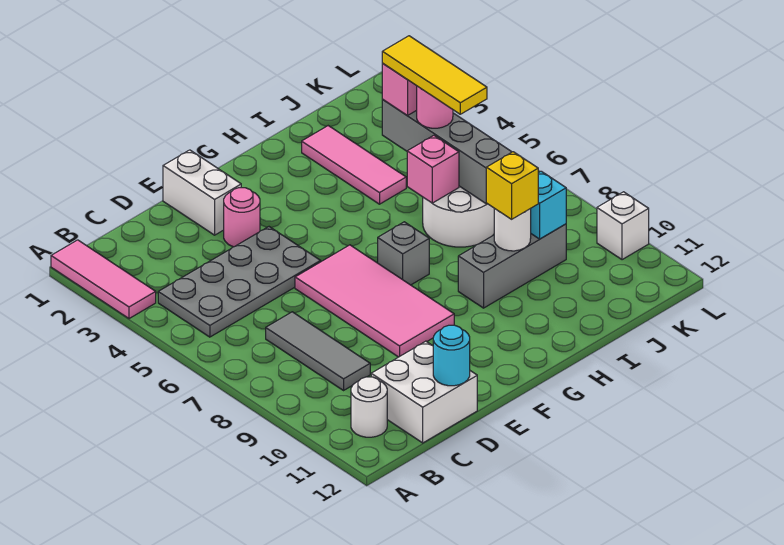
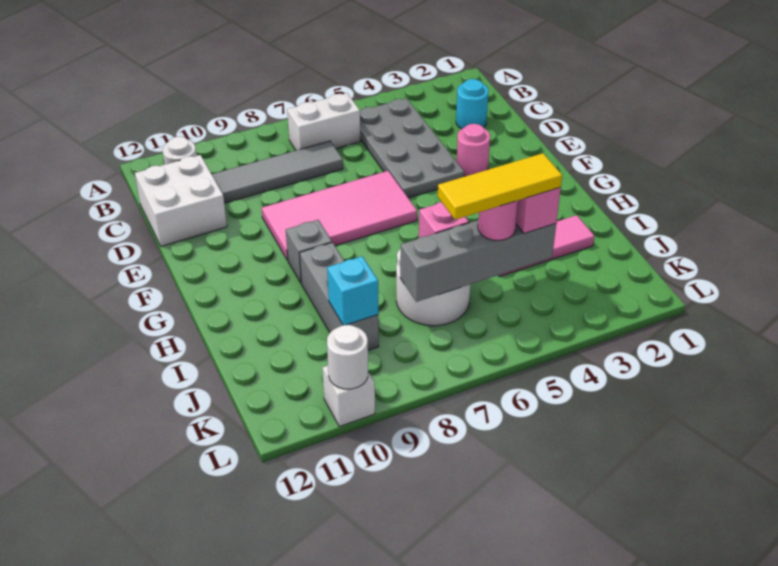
pink 1x3 tile [51,240,156,319] -> none
grey 1x3 tile [266,312,370,390] -> grey 1x4 tile [212,141,343,203]
cyan 1x1 round brick [433,325,470,386] -> cyan 1x1 round brick moved to [456,79,488,129]
white 1x2 brick [163,150,241,235] -> white 1x2 brick moved to [287,93,360,150]
grey 1x1 brick [378,222,429,285] -> grey 1x1 brick moved to [286,220,332,283]
white 1x1 round brick [494,208,531,251] -> white 1x1 round brick moved to [327,324,368,389]
yellow 1x1 brick [486,152,538,219] -> none

